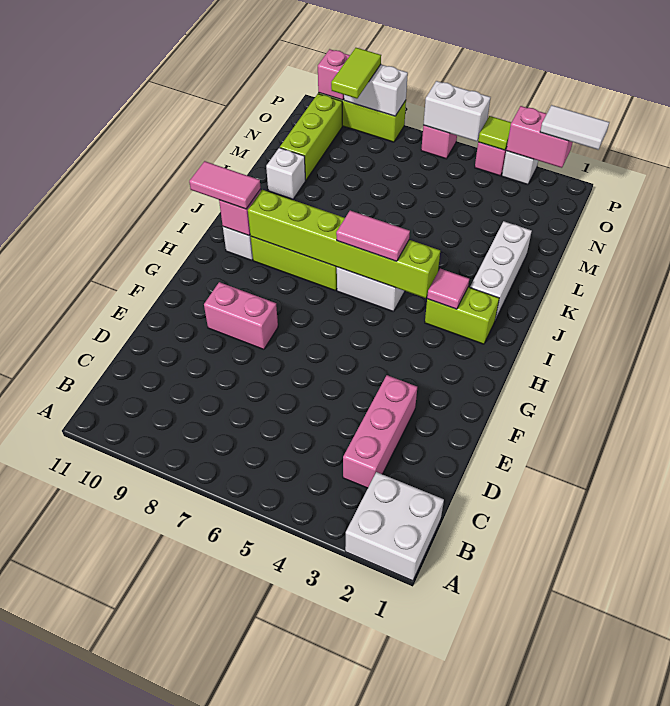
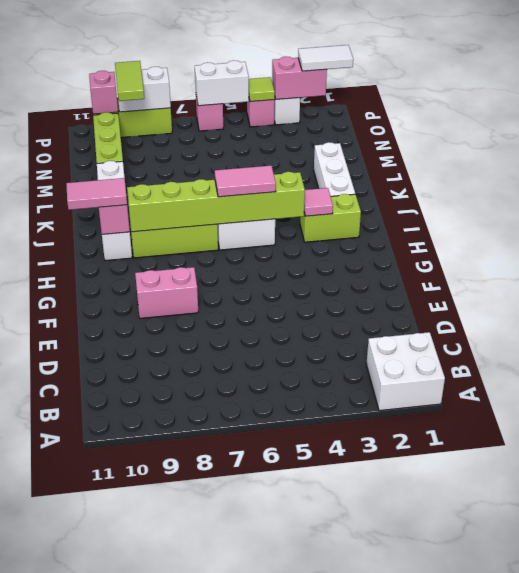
pink 1x3 brick [343,375,417,488] -> none

